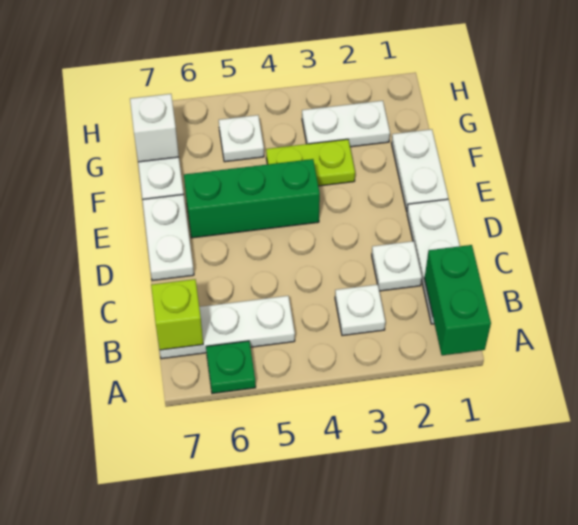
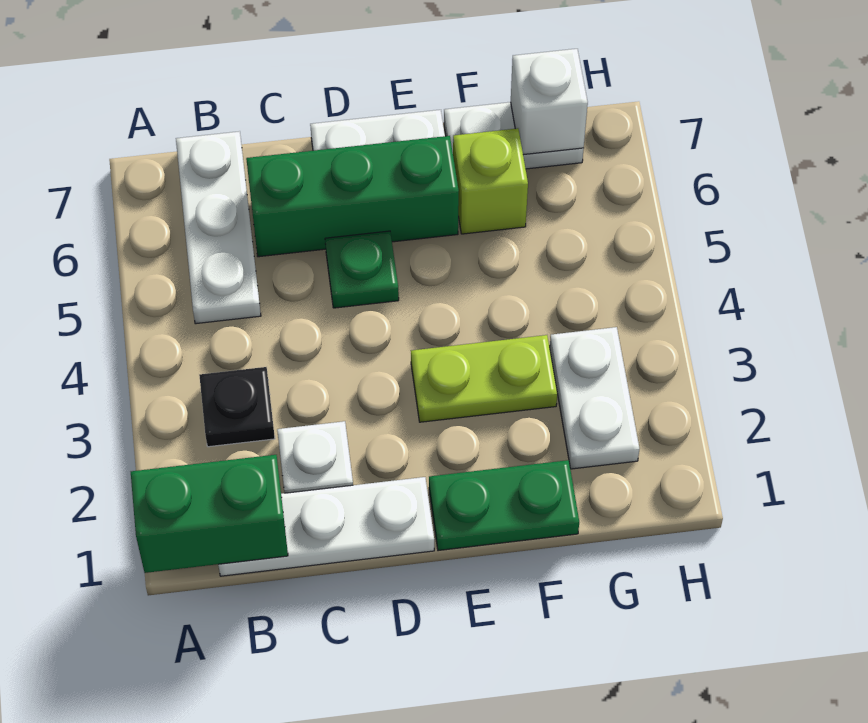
green 1x1 plate [206,341,256,394] -> green 1x1 plate moved to [325,231,399,308]
white 1x1 plate [335,284,385,336] -> black 1x1 plate [199,367,275,447]
lime 1x1 brick [151,279,203,350] -> lime 1x1 brick moved to [453,128,528,234]
white 1x2 plate [391,129,448,211] -> green 1x2 plate [429,460,579,551]
green 1x3 brick [184,159,320,238] -> green 1x3 brick turned to [246,136,459,257]
lime 1x2 plate [266,139,355,186] -> lime 1x2 plate turned to [411,335,557,422]
white 1x1 plate [219,115,264,162] -> none

